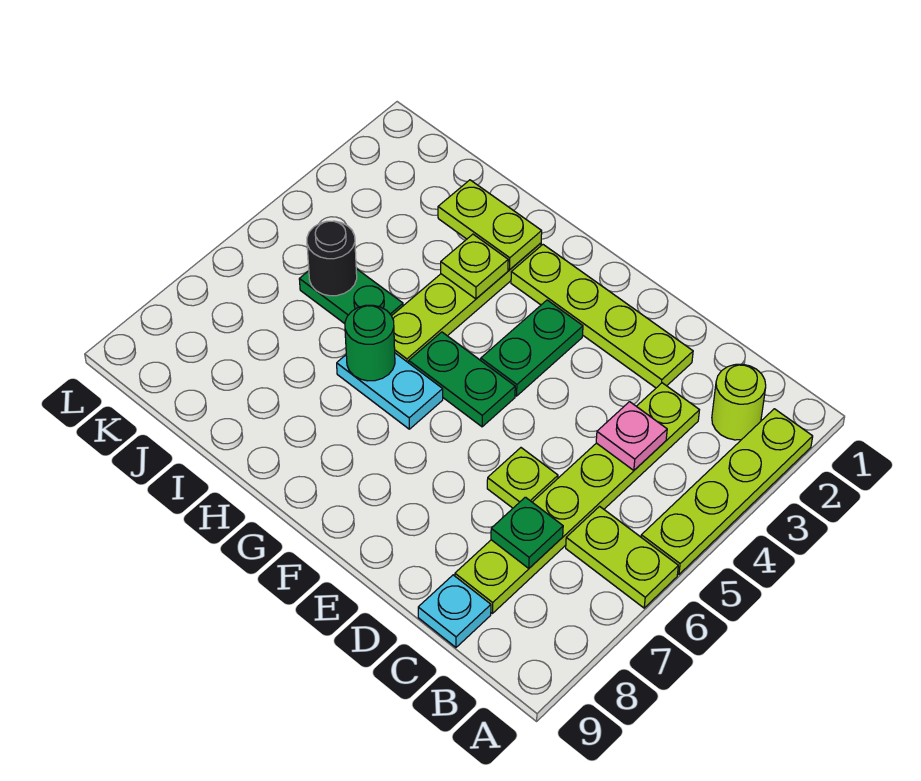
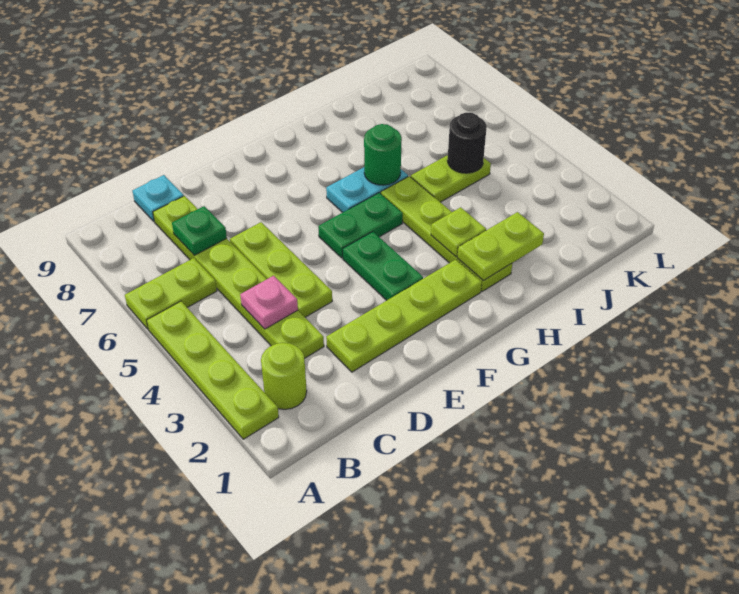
lime 1x1 plate [487,448,558,508] -> lime 1x3 plate [230,222,332,317]
green 1x2 plate [299,269,403,324] -> lime 1x2 plate [411,155,491,202]

